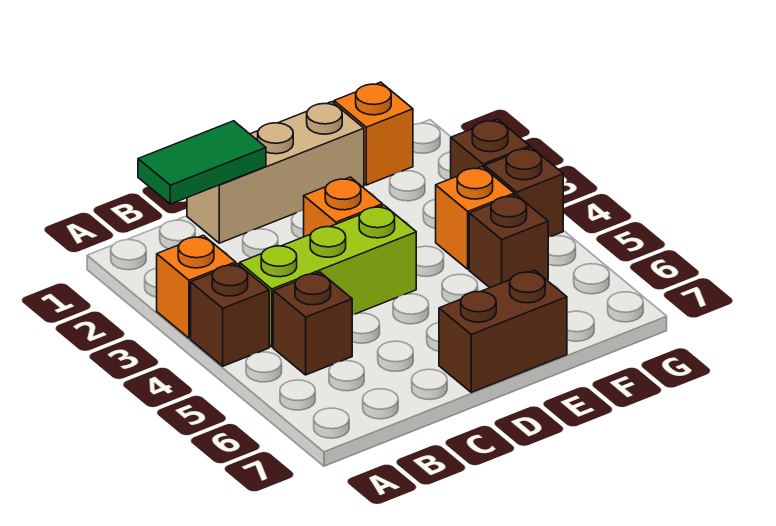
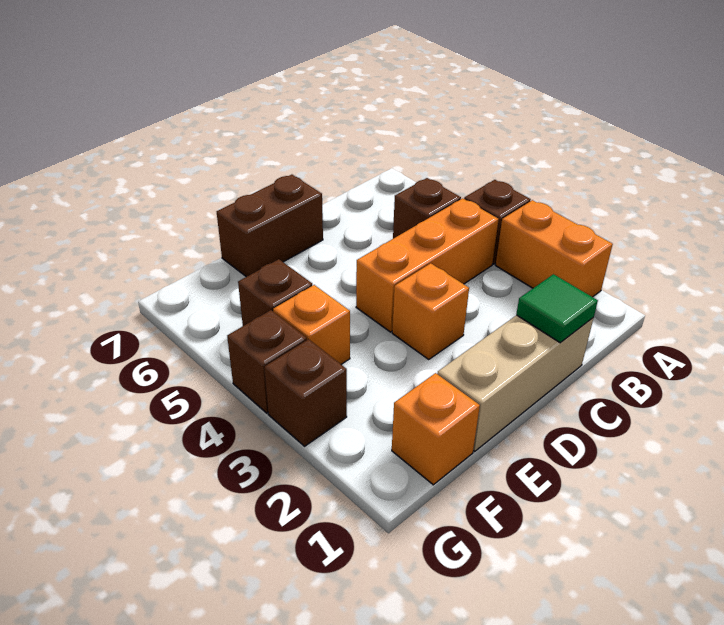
orange 1x1 brick [157,235,236,338] -> orange 1x2 brick [496,200,613,297]
green 1x2 tile [138,121,266,204] -> green 1x1 tile [516,274,598,343]
lime 1x3 brick [240,205,416,347] -> orange 1x3 brick [356,198,499,332]

